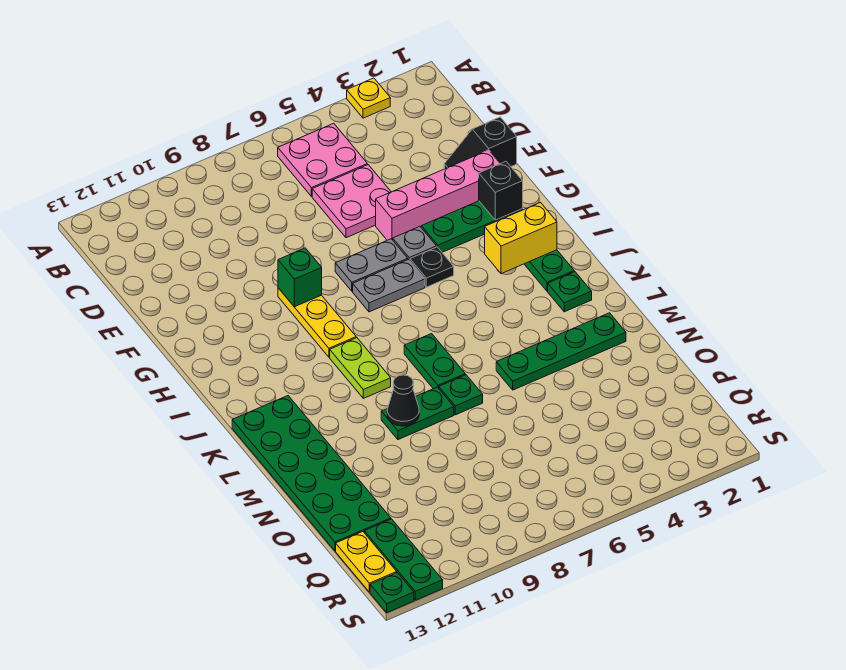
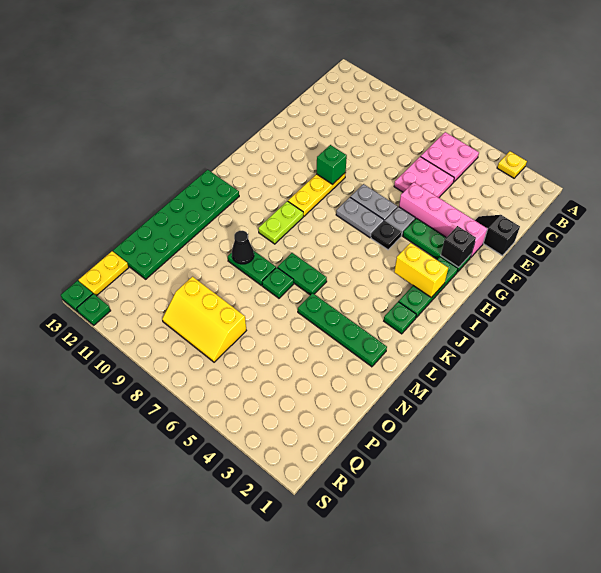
green 1x2 plate [404,334,465,389] -> green 1x2 plate turned to [278,253,327,295]
none -> yellow 2x3 slope [162,277,246,362]
green 1x3 plate [364,519,443,600] -> green 1x1 plate [77,294,111,325]

